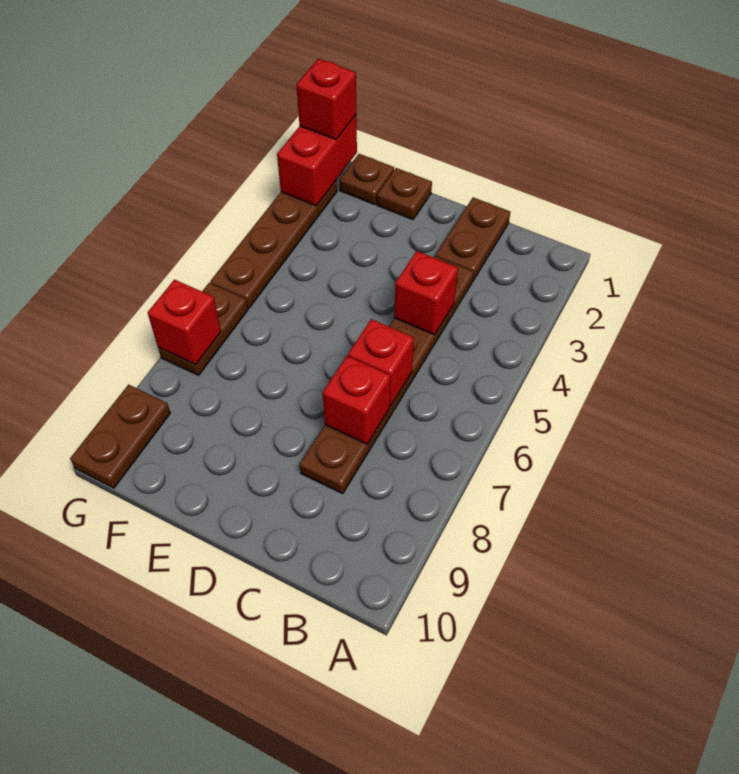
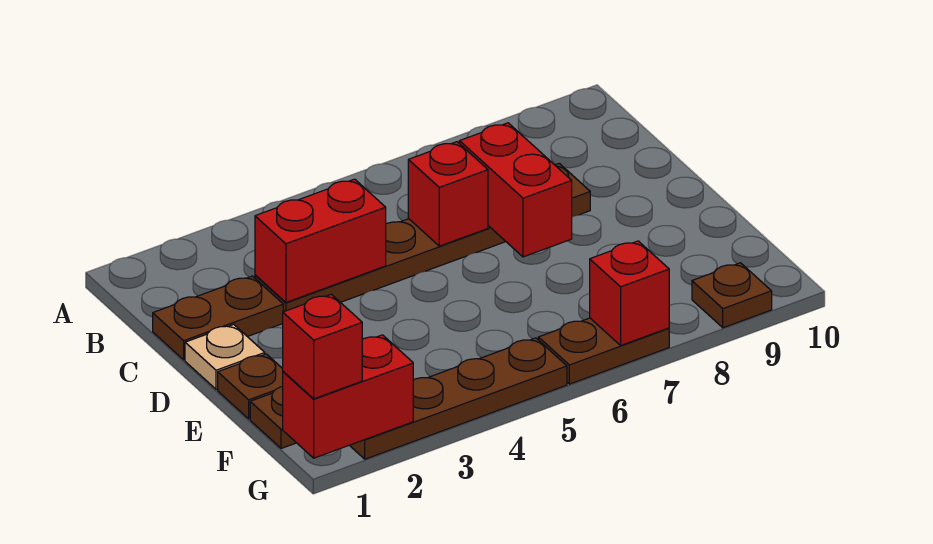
red 1x1 brick [394,251,458,335] -> red 1x2 brick [255,179,386,302]
red 1x1 brick [323,356,391,444] -> red 1x2 brick [459,123,572,257]
none -> tan 1x1 plate [185,324,265,389]
brown 1x2 plate [70,385,170,488] -> brown 1x1 plate [692,263,772,328]

